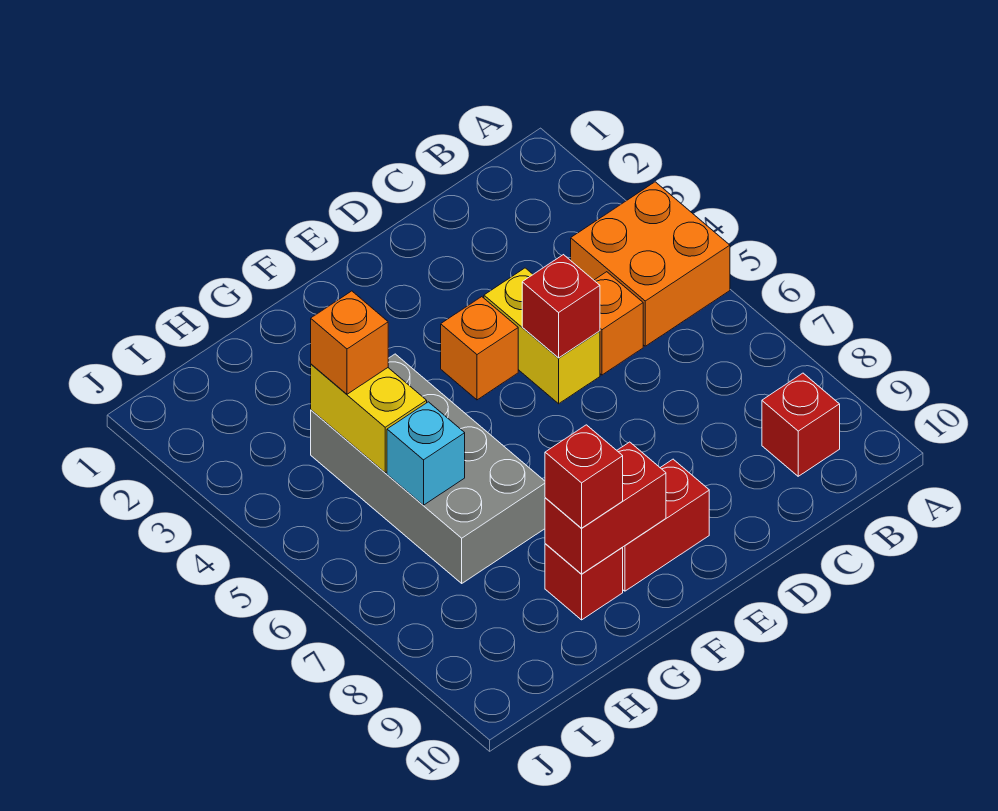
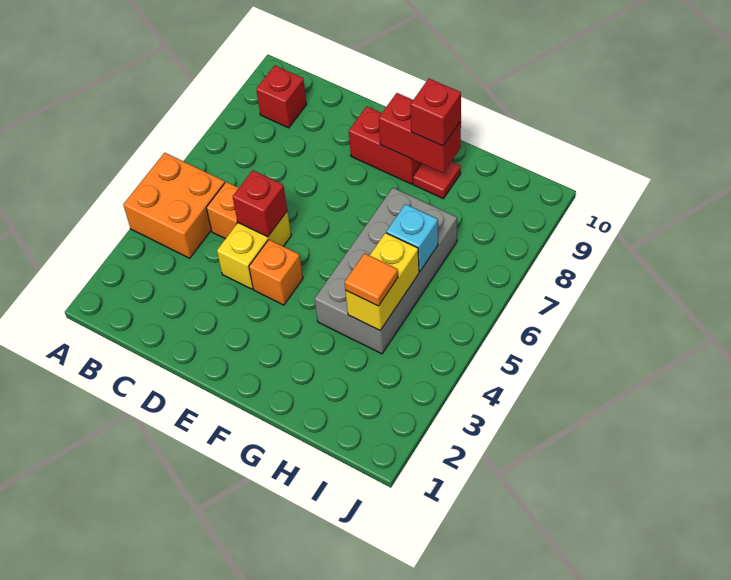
red 1x1 brick [545,544,623,620] -> red 1x1 tile [413,162,461,199]
orange 1x1 brick [311,291,388,394] -> orange 1x1 tile [345,253,398,306]

